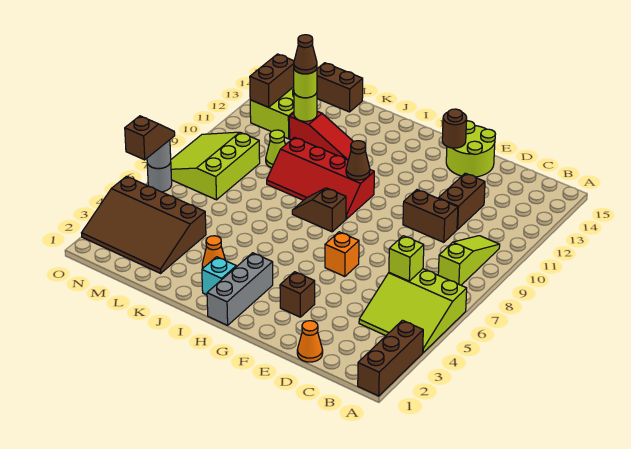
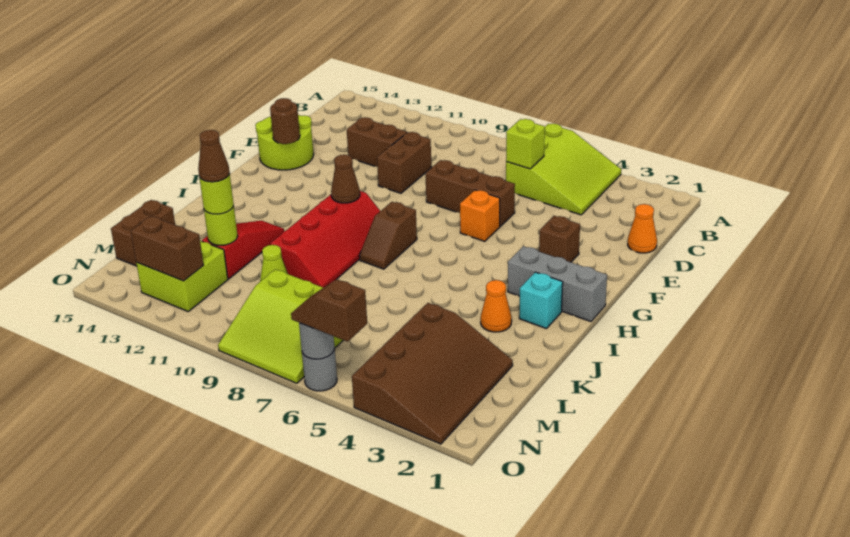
brown 1x3 brick [358,320,423,396] -> brown 1x3 brick moved to [425,160,515,226]
lime 1x3 slope [438,236,500,285] -> none

